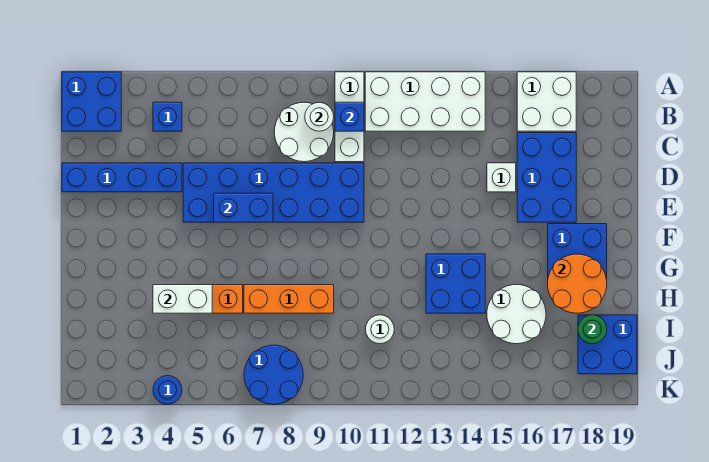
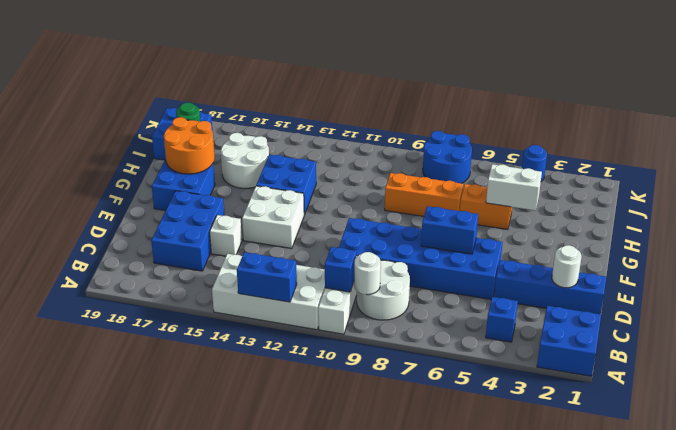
none -> blue 1x2 brick [237,252,297,302]
white 2x2 brick [517,72,576,131] -> white 2x2 brick moved to [242,186,304,248]
white 1x1 round brick [366,315,394,344] -> white 1x1 round brick moved to [552,245,581,288]

